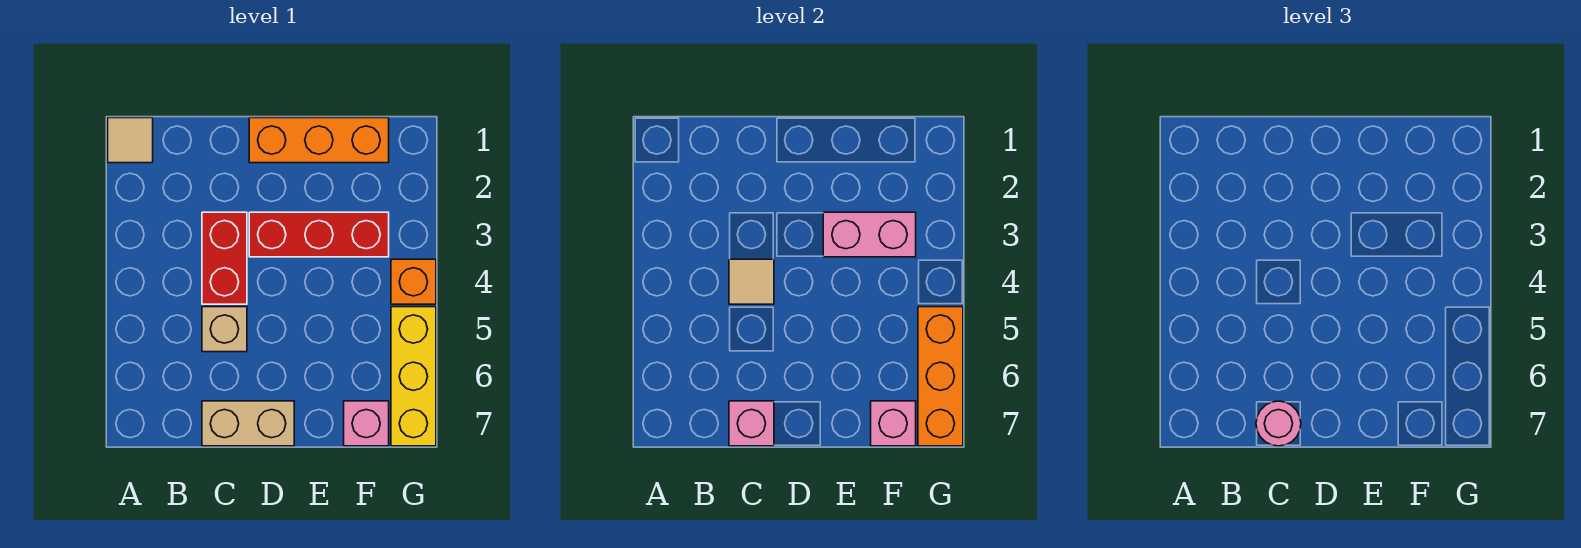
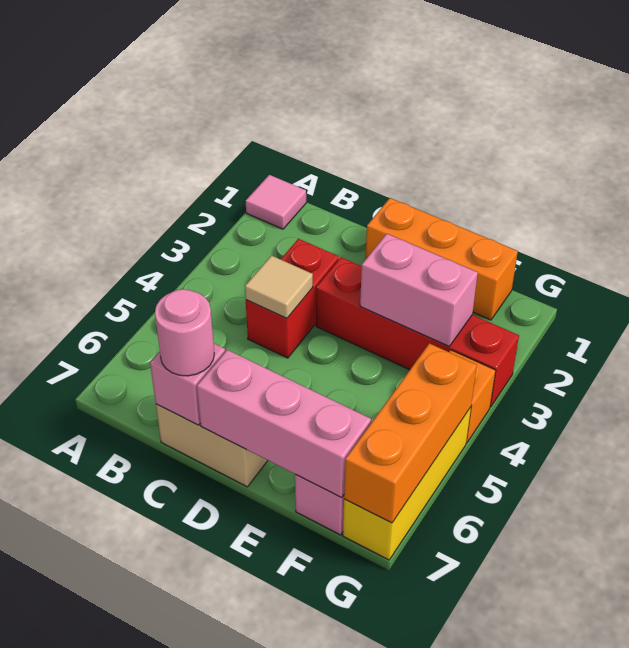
tan 1x1 tile [108,118,153,163] -> pink 1x1 tile [246,175,306,229]
tan 1x1 brick [202,307,247,352] -> none
red 1x3 brick [249,212,389,257] -> red 1x4 brick [316,257,519,407]
pink 1x1 brick [871,401,916,446] -> pink 1x3 brick [197,350,371,497]

